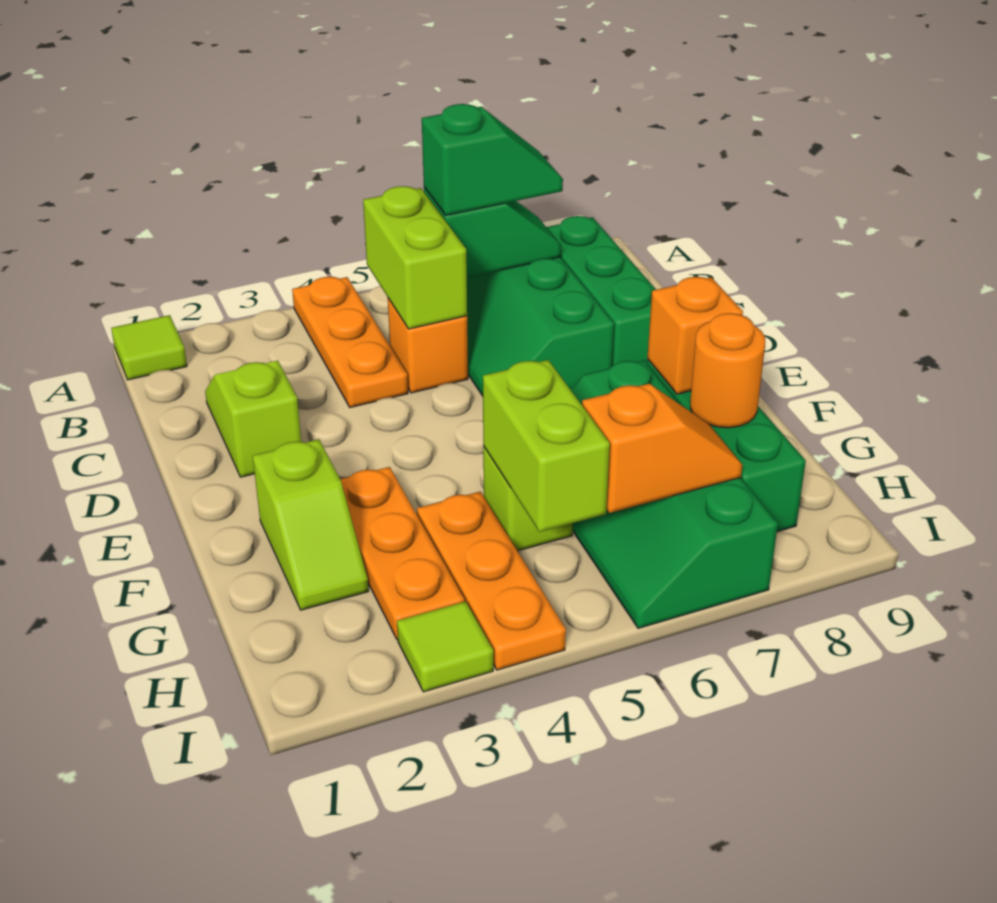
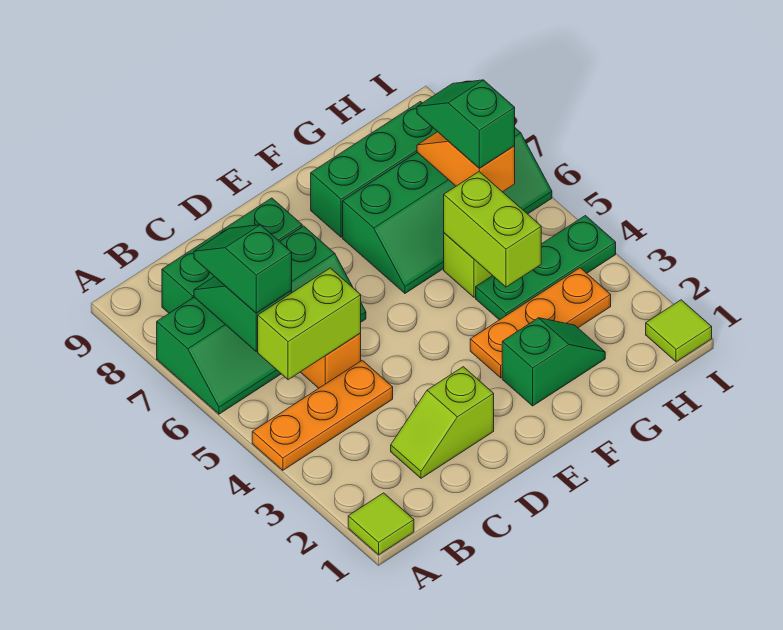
lime 1x2 slope [253,439,369,610] -> green 1x2 slope [502,318,605,406]
orange 1x1 brick [647,277,743,394] -> none
orange 1x3 plate [417,492,566,670] -> green 1x3 plate [476,216,616,320]
lime 1x2 brick [483,360,610,532] -> lime 1x2 brick turned to [444,172,541,287]
orange 1x1 round brick [690,313,765,428] -> none
none -> green 1x2 slope [417,80,515,168]
lime 1x1 tile [397,601,493,692] -> lime 1x1 tile moved to [646,300,712,362]

